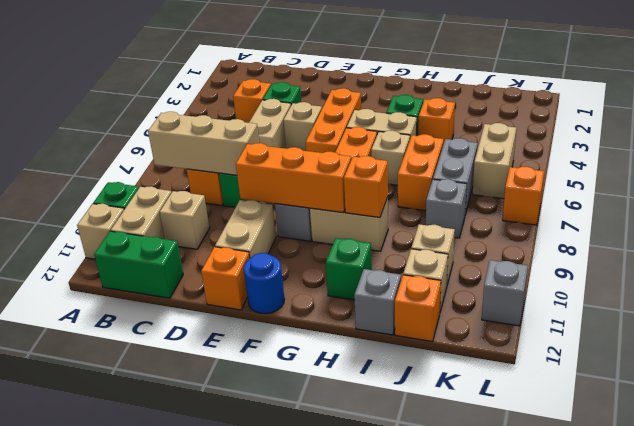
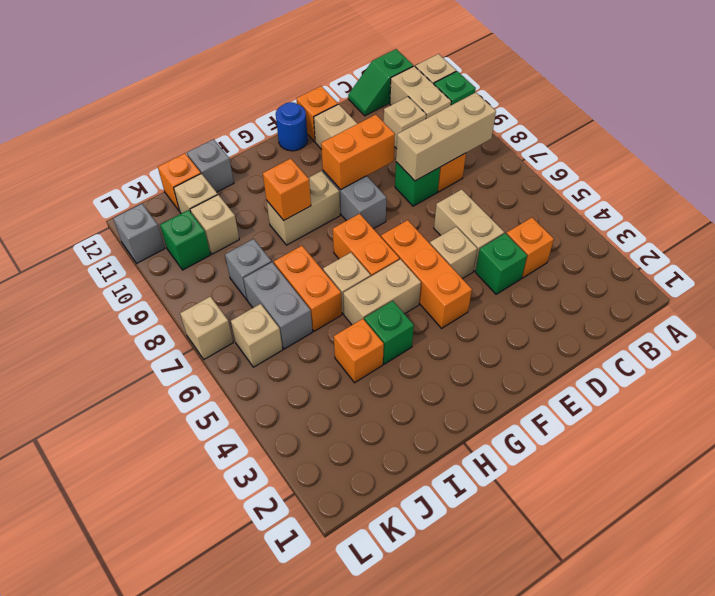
green 1x2 brick [94,231,183,298] -> green 1x2 slope [348,49,413,116]
orange 1x3 brick [236,143,351,213] -> orange 1x2 brick [321,115,395,190]
green 1x1 brick [326,238,372,300] -> green 1x1 brick moved to [160,210,210,270]
tan 1x2 brick [473,123,516,199] -> tan 1x1 brick [231,304,283,367]
orange 1x1 brick [503,167,544,225] -> tan 1x1 brick [180,296,233,359]

